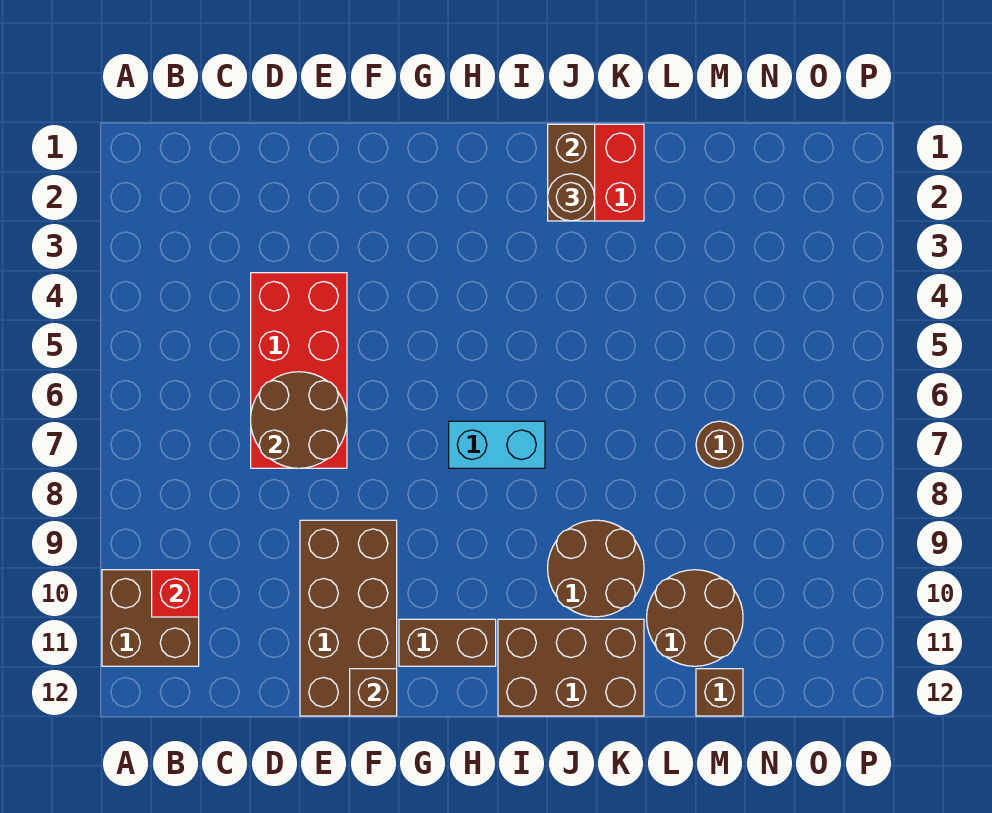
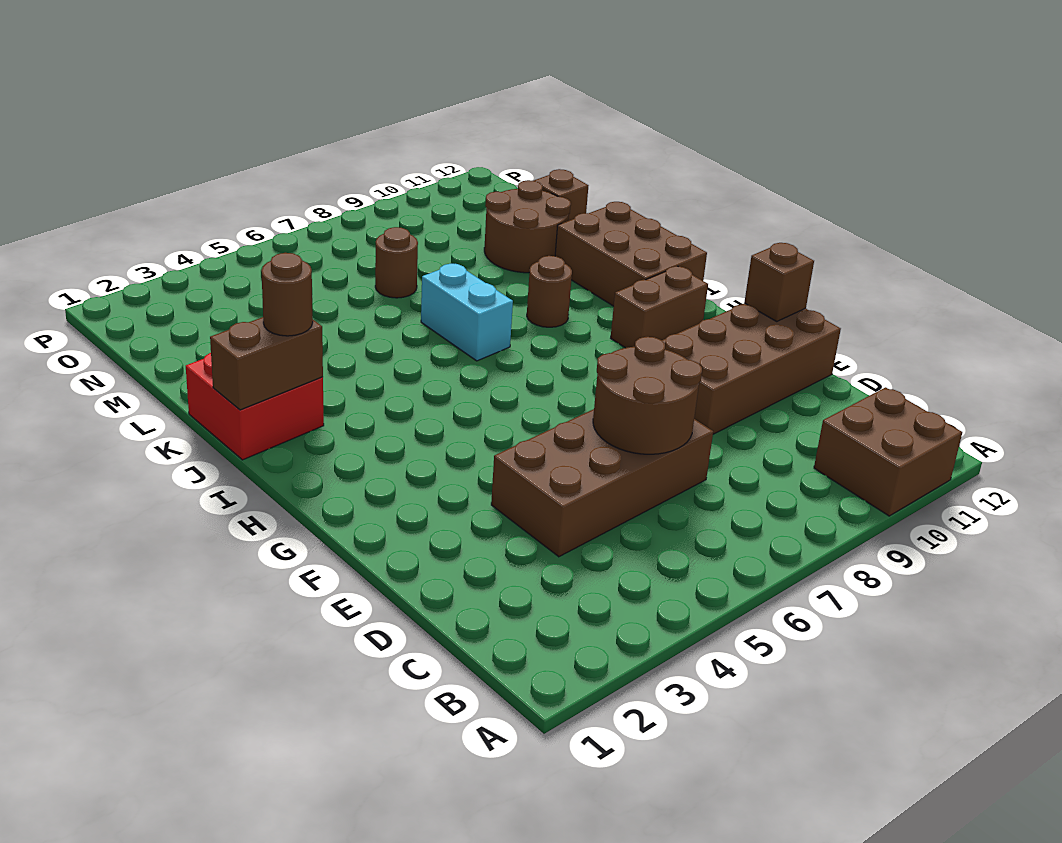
red 1x1 brick [152,570,199,617] -> none
red 2x4 brick [251,273,347,468] -> brown 2x4 brick [491,409,713,557]
brown 1x2 brick [399,619,496,666] -> brown 1x2 brick turned to [611,266,708,348]
cyan 1x2 brick [449,421,545,468] -> cyan 1x2 brick moved to [421,264,513,361]
brown 2x2 round brick [548,520,644,617] -> brown 1x1 round brick [527,256,572,327]

